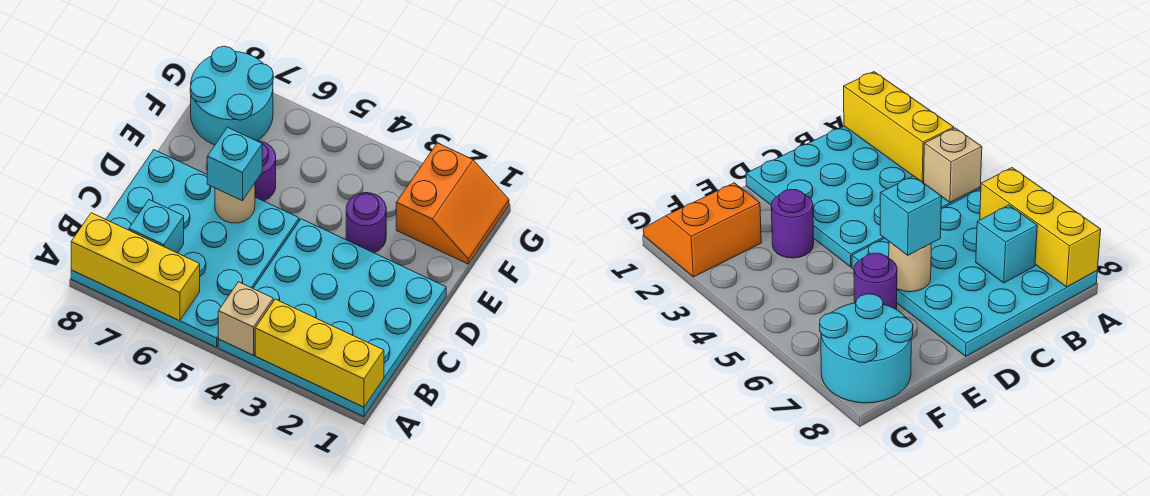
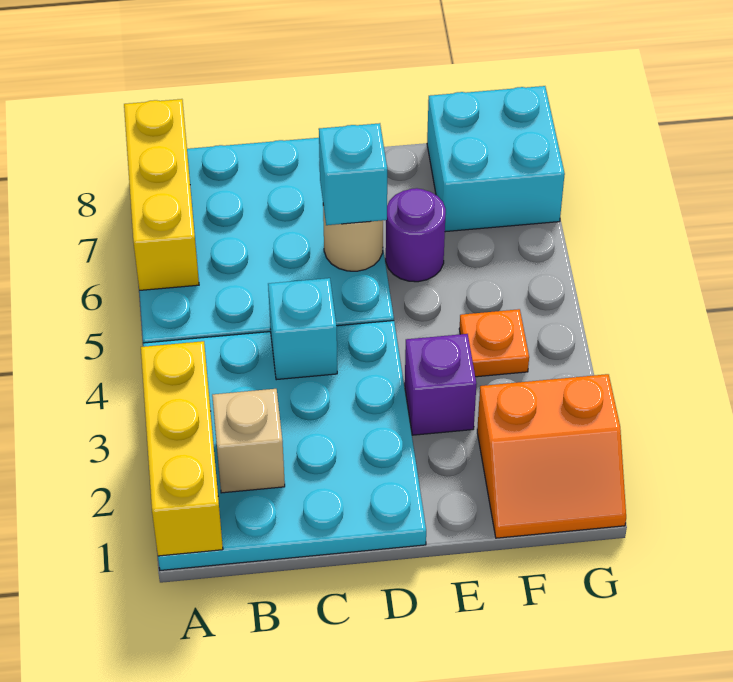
tan 1x1 brick [218,282,273,355] -> tan 1x1 brick moved to [212,389,285,493]
cyan 1x1 brick [129,200,184,253] -> cyan 1x1 brick moved to [268,278,337,380]
purple 1x1 round brick [346,193,386,253] -> purple 1x1 brick [405,334,476,435]
none -> orange 1x1 plate [459,309,529,377]
cyan 2x2 round brick [190,46,273,145] -> cyan 2x2 brick [427,86,565,232]

